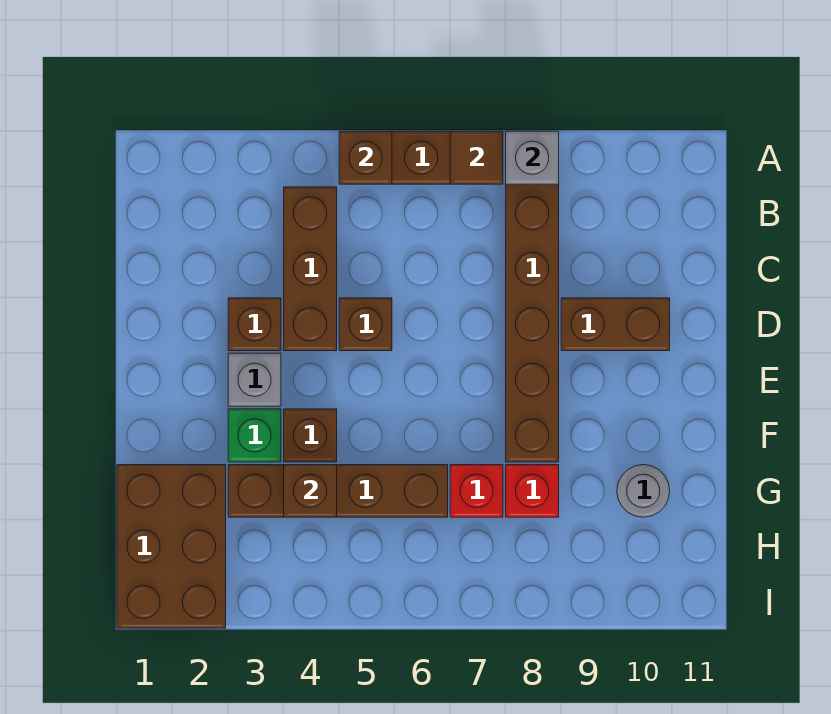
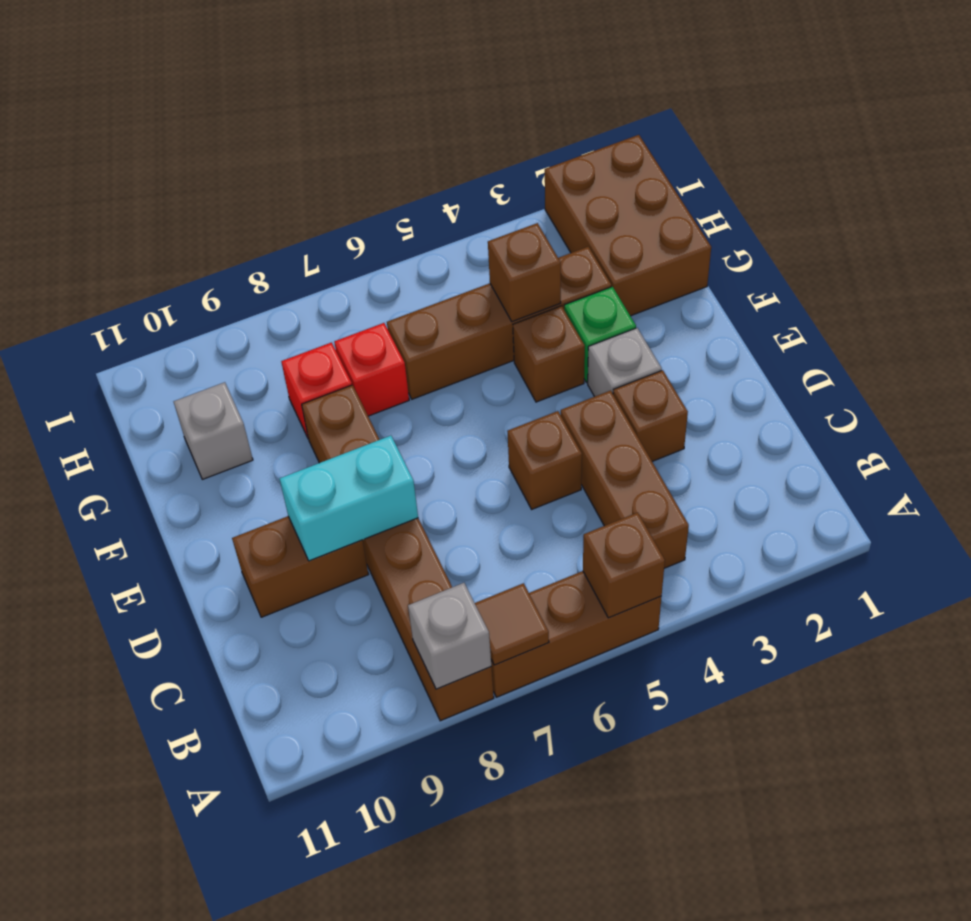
none -> cyan 1x2 brick [280,436,418,561]
grey 1x1 round brick [617,465,670,517] -> grey 1x1 brick [174,382,253,479]

